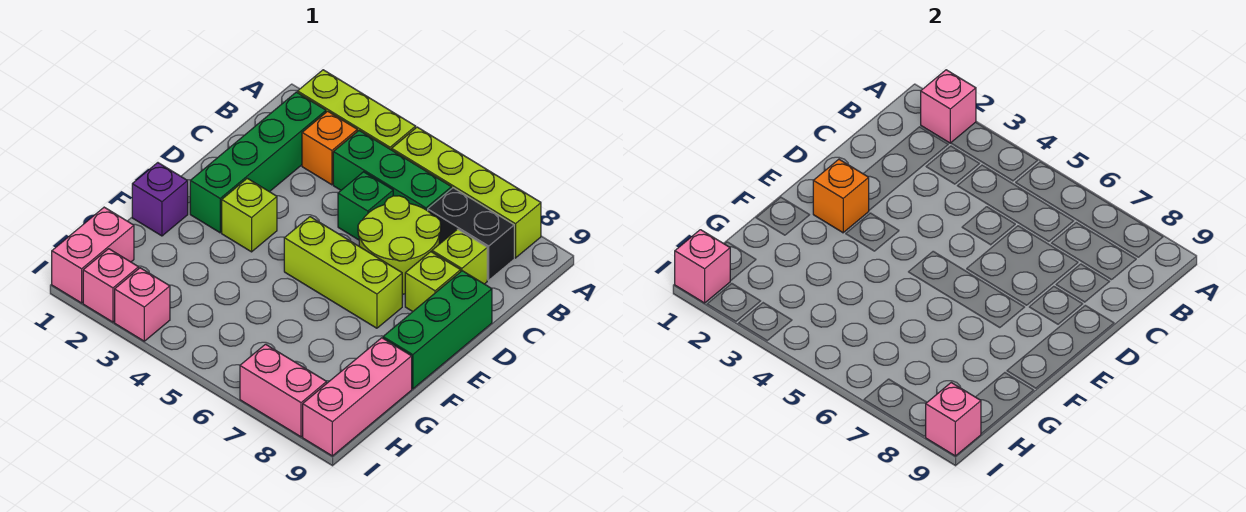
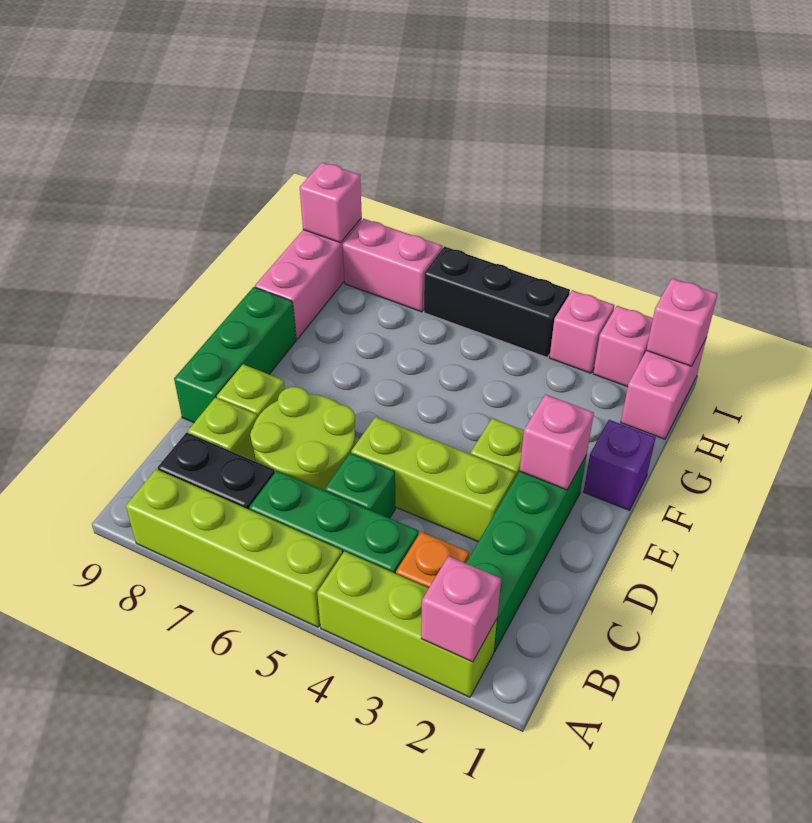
orange 1x1 brick [813,159,869,233] -> pink 1x1 brick [520,394,594,490]
lime 1x3 brick [284,217,402,328] -> lime 1x3 brick moved to [351,417,516,542]
none -> black 1x3 brick [424,246,570,357]

